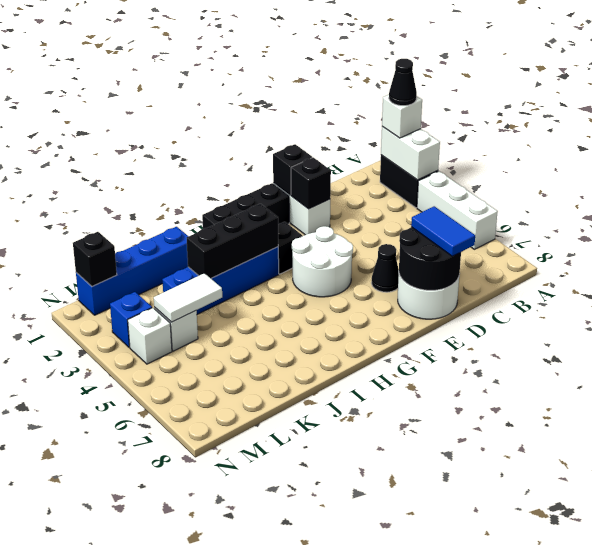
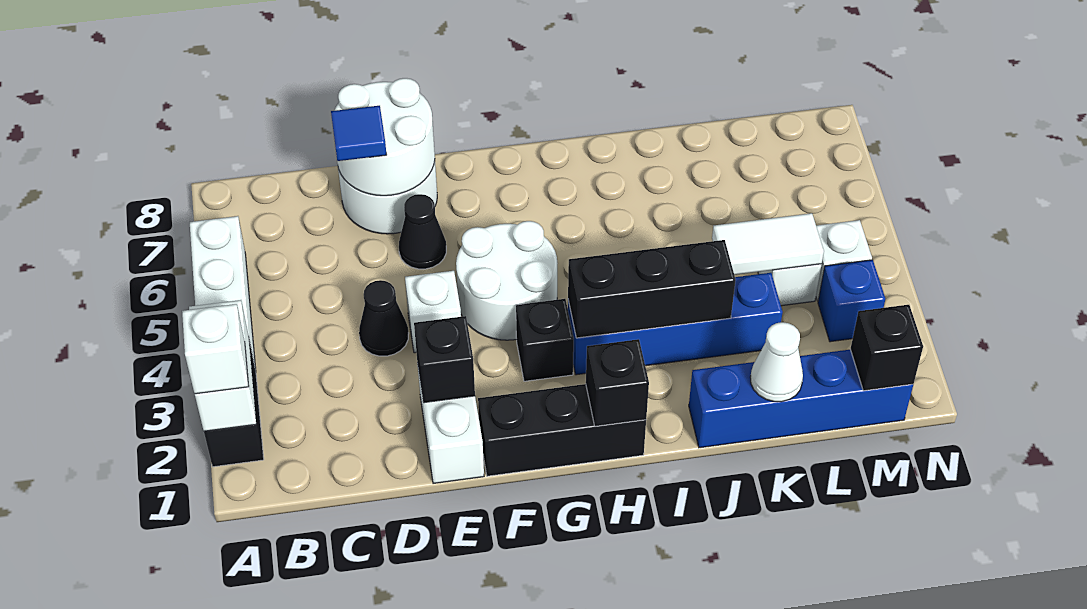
black 1x1 cone [389,59,417,106] -> black 1x1 cone moved to [359,280,409,356]
black 2x2 round brick [399,227,461,290] -> white 2x2 round brick [334,78,435,196]
blue 1x2 tile [411,206,475,256] -> blue 1x1 tile [331,106,387,161]
black 1x1 brick [273,144,312,195] -> black 1x1 brick moved to [586,339,649,426]
none -> white 1x1 brick [405,271,461,353]
none -> white 1x1 cone [750,322,803,402]

